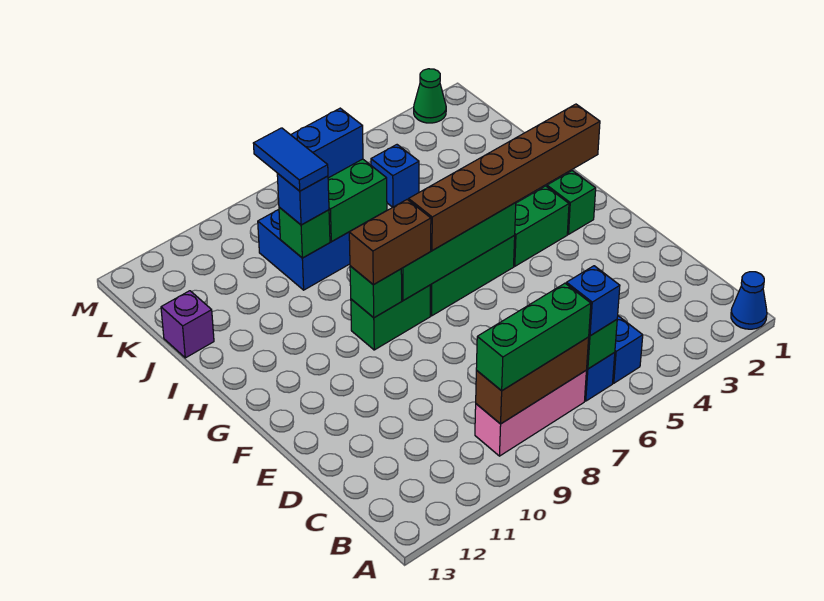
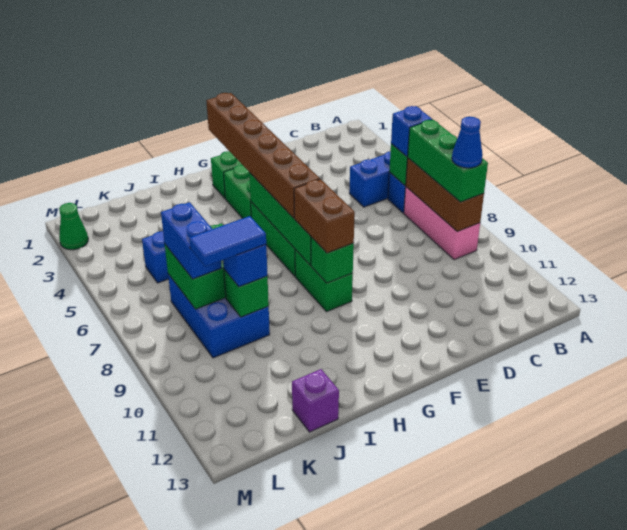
blue 1x1 cone [731,272,767,329] -> blue 1x1 cone moved to [452,117,483,168]

